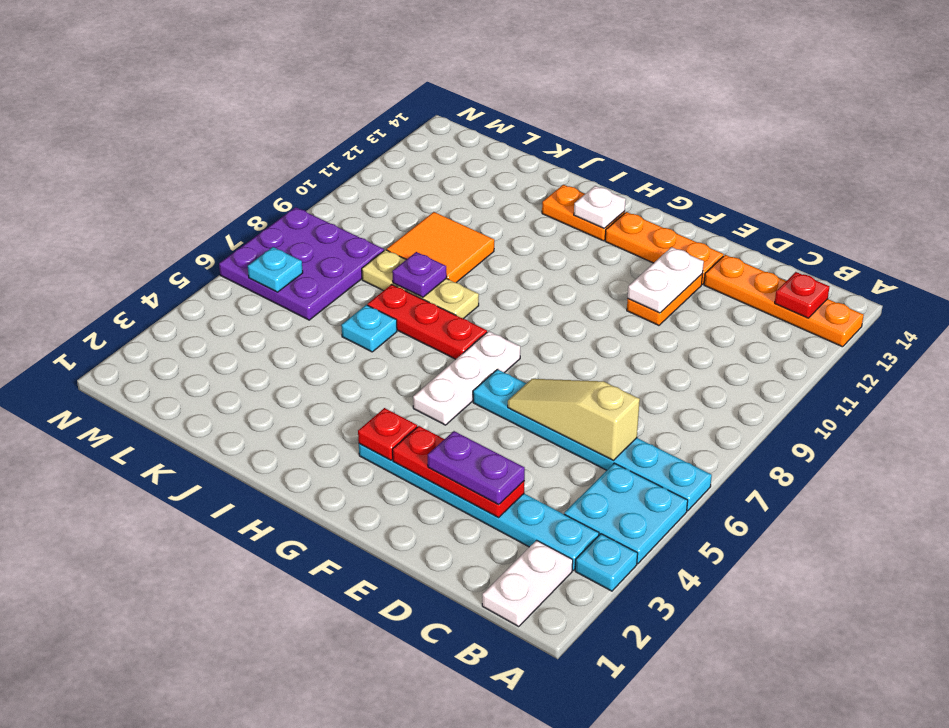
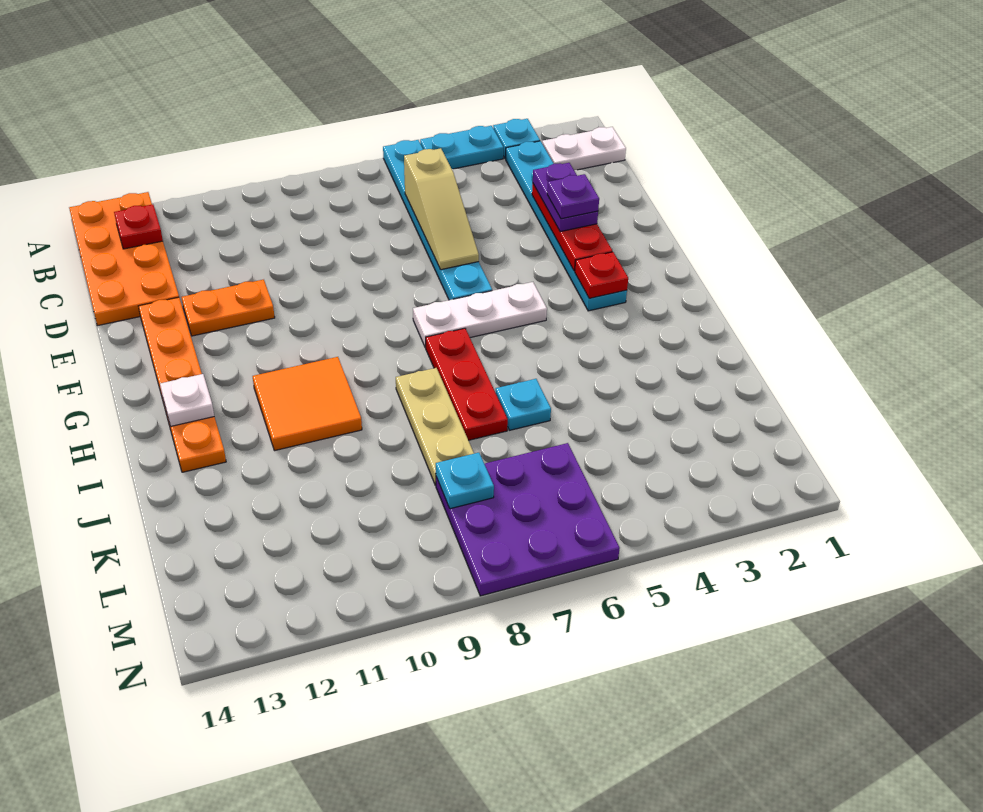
cyan 2x2 plate [564,463,688,564] -> cyan 1x2 plate [420,126,503,169]
orange 1x4 plate [704,255,864,347] -> orange 2x4 plate [69,192,179,326]
white 1x2 plate [628,247,704,313] -> none
purple 1x1 plate [392,252,447,297] -> purple 1x1 plate moved to [547,174,599,219]
orange 2x2 tile [387,212,494,283] -> orange 2x2 tile moved to [253,357,362,451]
cyan 1x1 plate [248,247,303,292] -> cyan 1x1 plate moved to [436,453,494,509]

